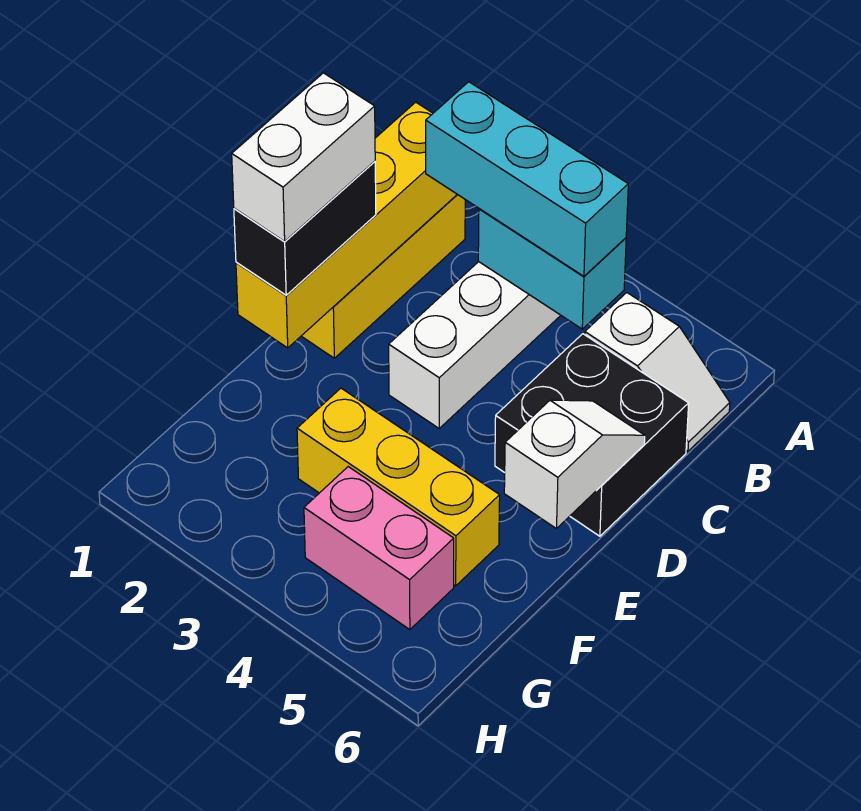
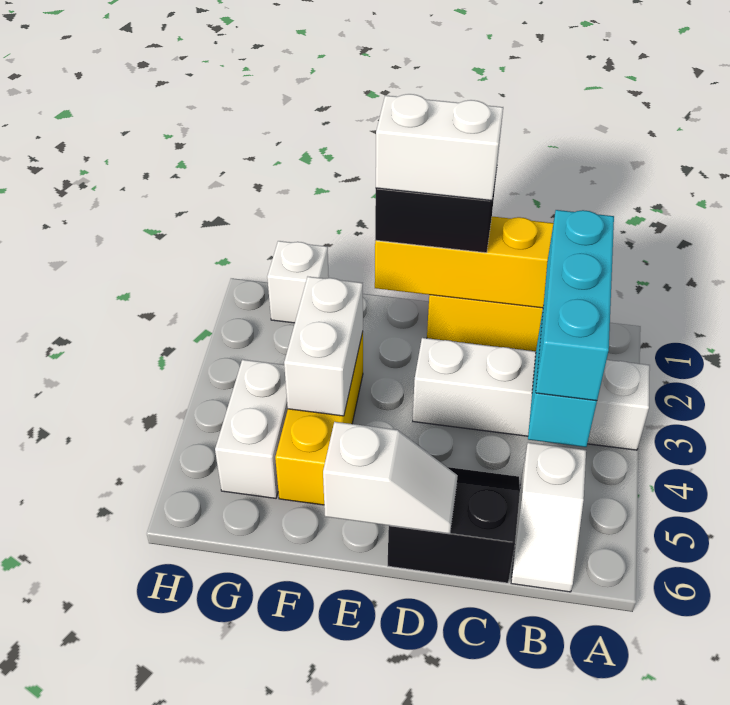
black 2x2 brick [495,334,689,536] -> black 2x2 slope [388,467,520,583]
none -> white 1x2 brick [284,277,363,416]
none -> white 1x1 brick [267,241,329,323]
pink 1x2 brick [304,467,454,630] -> white 1x2 brick [215,360,288,498]

